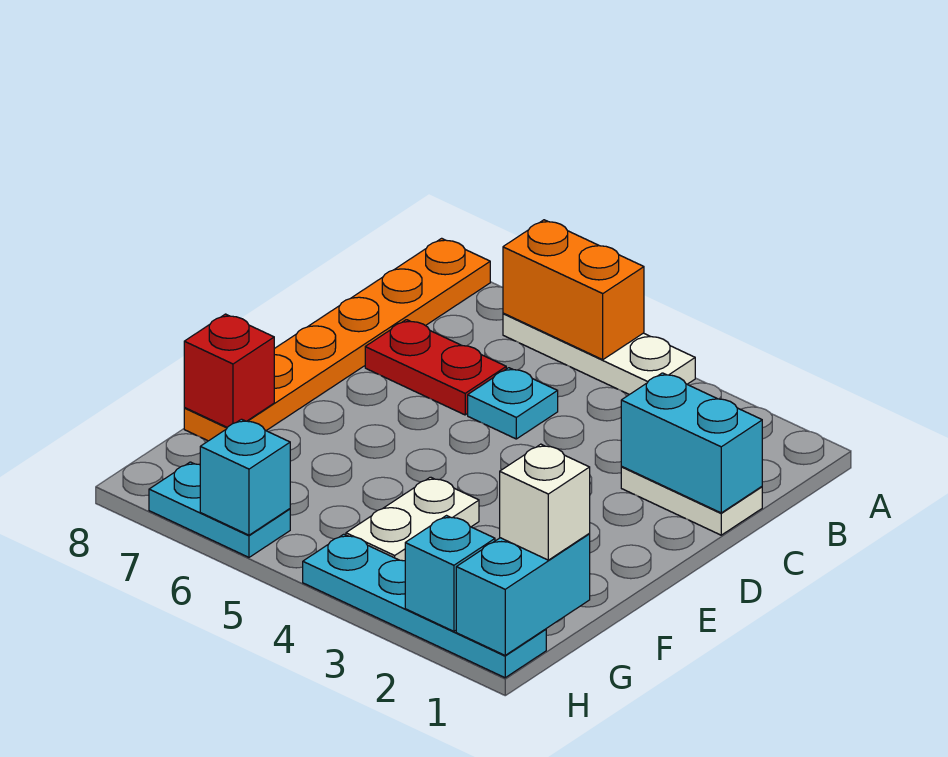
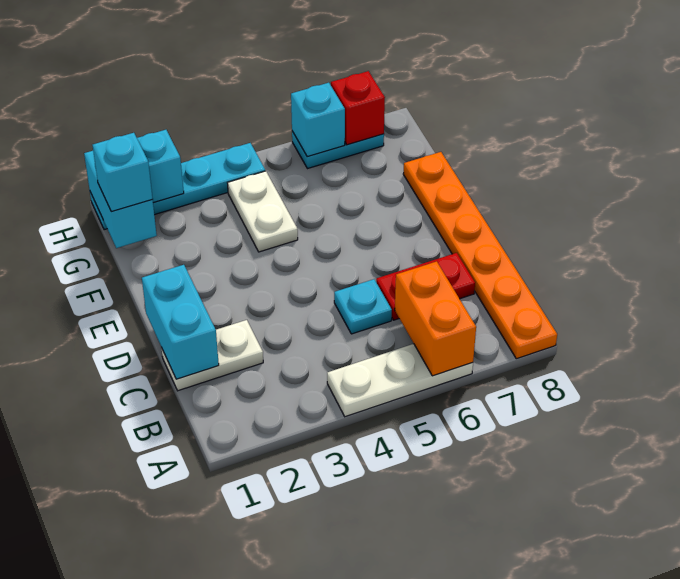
orange 1x2 brick [503,220,644,360] -> orange 1x2 brick turned to [395,261,476,376]
cyan 1x2 brick [621,373,762,513] -> cyan 1x2 brick turned to [142,265,219,379]
red 1x1 brick [184,314,274,427] -> red 1x1 brick moved to [331,71,385,145]
white 1x1 brick [500,444,590,560] -> cyan 1x1 brick [93,133,153,211]

